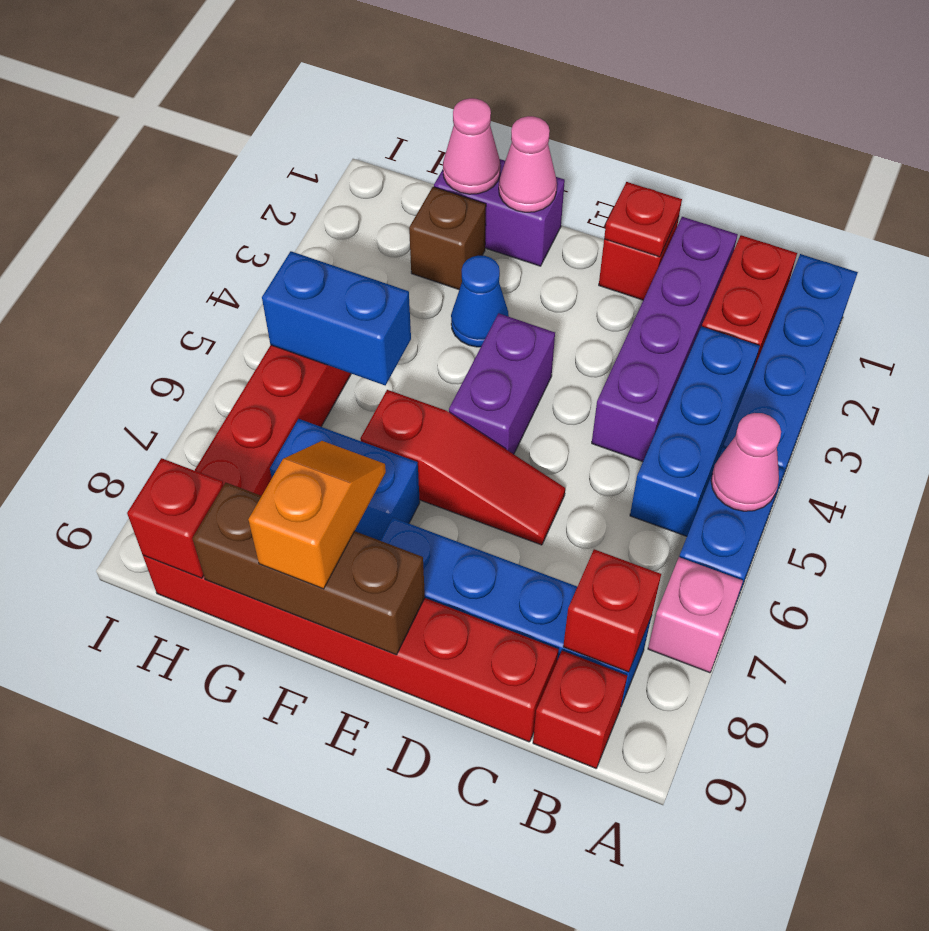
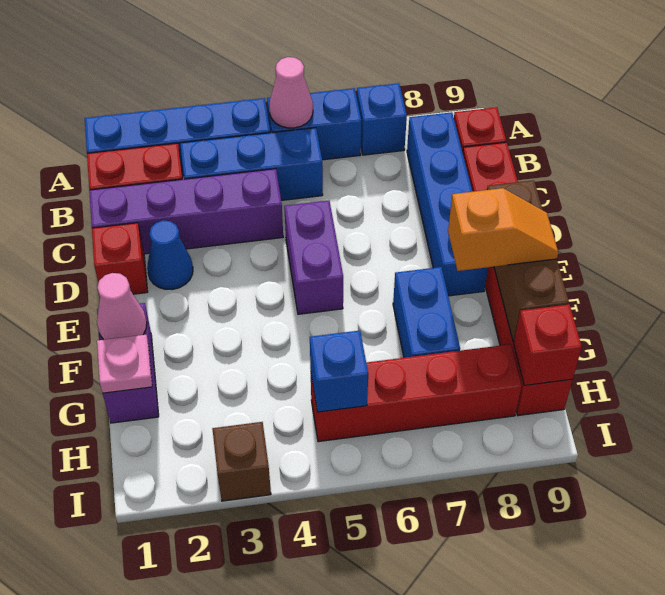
pink 1x1 brick [648,557,743,673] -> blue 1x1 brick [357,83,407,155]
red 1x1 brick [563,549,661,672] -> none
red 1x1 plate [604,182,682,257] -> none
red 1x3 slope [360,390,565,545] -> none
purple 1x2 brick [449,313,555,454] -> purple 1x2 brick turned to [284,201,343,314]
blue 1x1 cone [451,256,509,347] -> blue 1x1 cone moved to [147,220,193,290]
orange 1x2 slope [248,441,386,589] -> orange 1x2 slope turned to [448,188,558,271]
pink 1x1 cone [443,98,500,194] -> pink 1x1 plate [97,335,152,393]
brown 1x1 brick [409,187,486,289] -> brown 1x1 brick moved to [212,422,271,501]
blue 1x2 brick [262,251,411,385] -> blue 1x1 brick [310,331,368,412]

